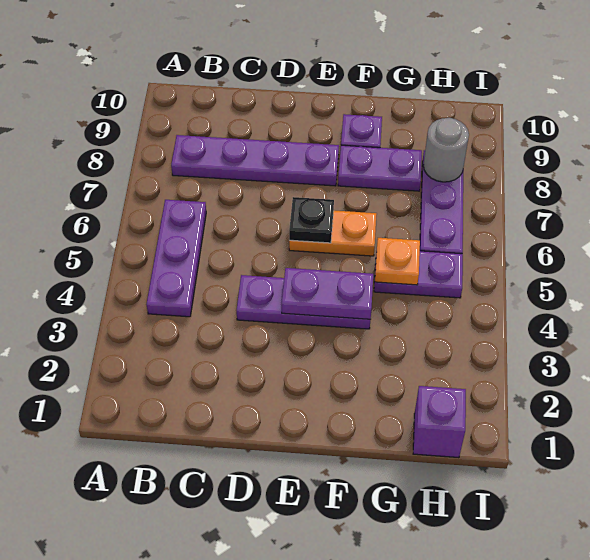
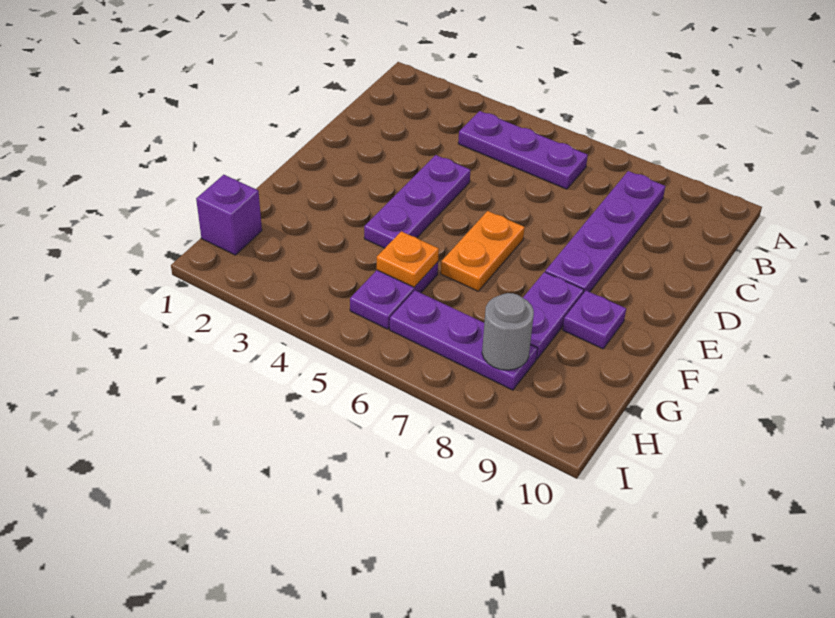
purple 1x2 plate [282,268,373,319] -> none
black 1x1 plate [289,197,334,243] -> none

